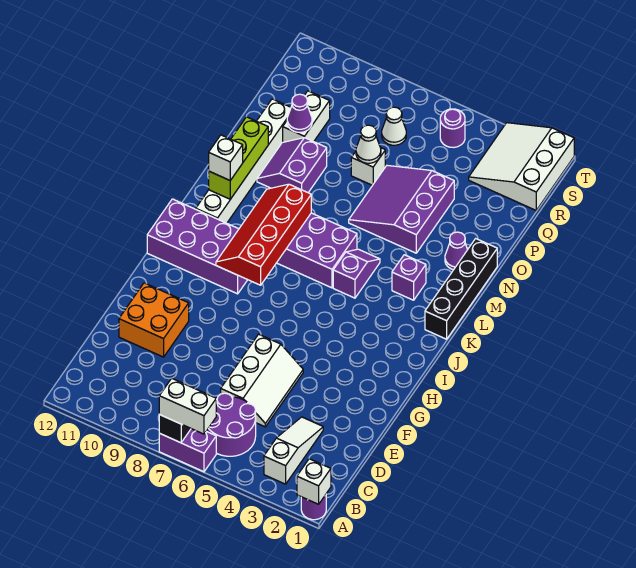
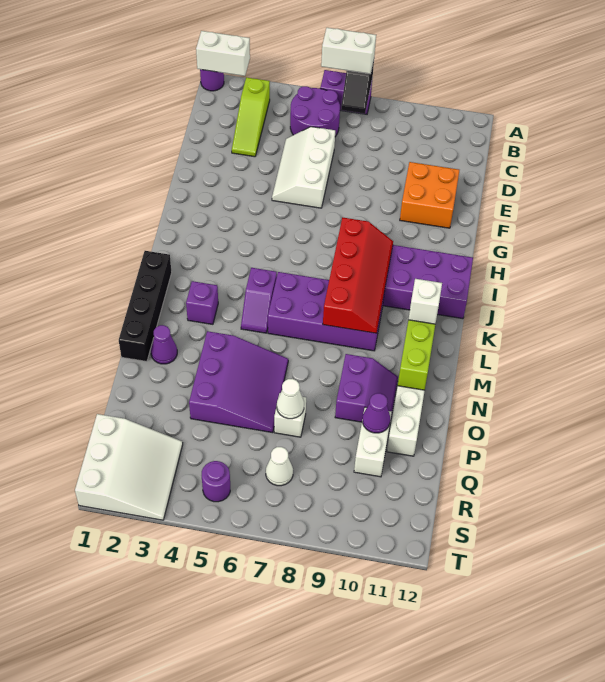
white 1x1 brick [297,459,331,504] -> white 1x2 brick [196,31,250,76]
white 1x3 slope [264,417,323,484] -> lime 1x3 slope [232,77,270,157]

